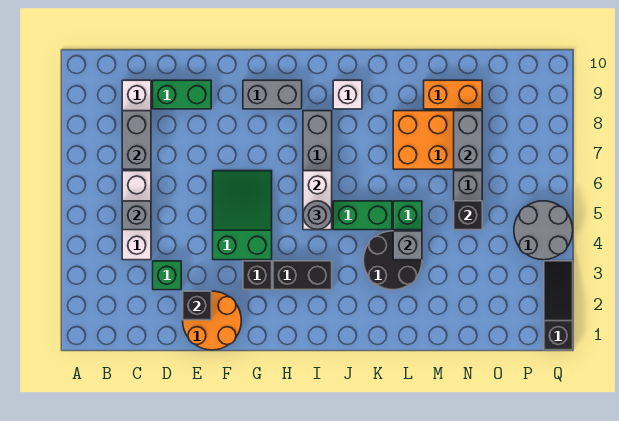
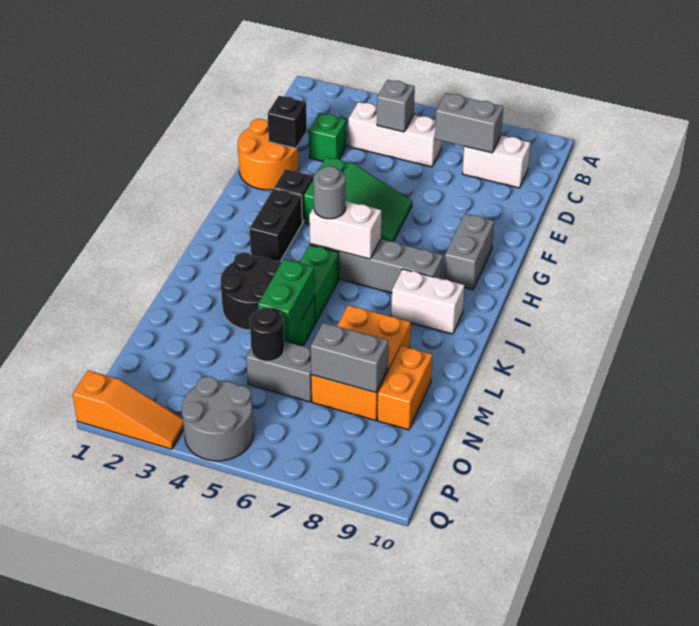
green 1x2 brick [153,80,211,109] -> green 1x2 brick moved to [258,259,315,341]
white 1x1 brick [333,80,362,109] -> white 1x2 brick [391,269,464,334]
grey 1x1 brick [393,231,422,260] -> none
black 1x1 brick [454,201,482,230] -> black 1x1 round brick [250,308,284,361]
black 1x3 slope [544,261,573,350] -> orange 1x3 slope [73,370,184,449]

